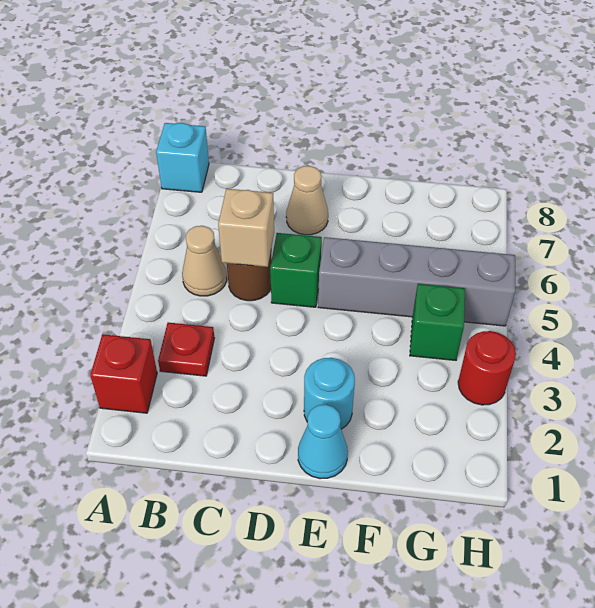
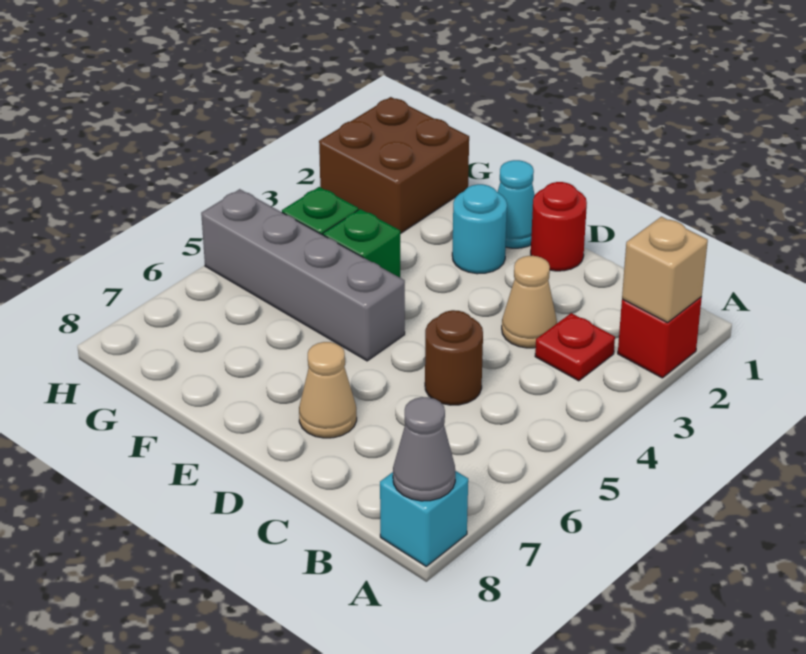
none -> grey 1x1 cone [393,397,455,501]
tan 1x1 cone [182,226,227,296] -> tan 1x1 cone moved to [502,256,557,348]
tan 1x1 brick [218,189,274,267] -> tan 1x1 brick moved to [622,217,708,323]
green 1x1 brick [270,233,322,307] -> green 1x1 brick moved to [323,209,400,278]
none -> brown 2x2 brick [319,97,469,234]
red 1x1 round brick [458,331,516,405] -> red 1x1 round brick moved to [531,182,587,271]

